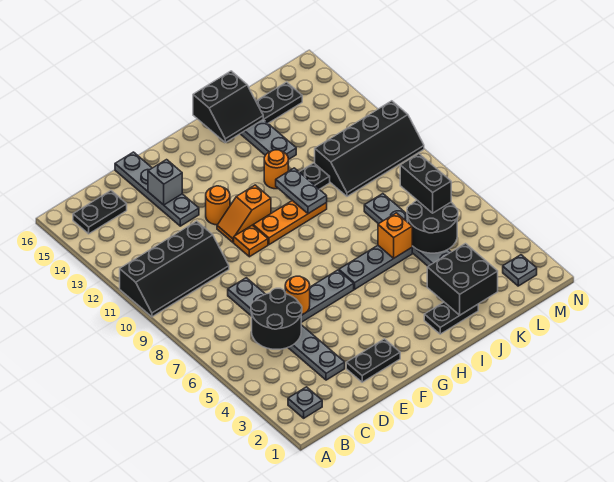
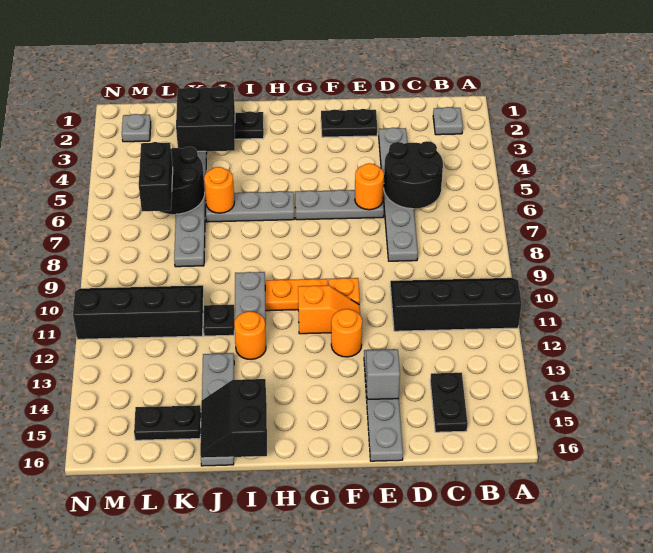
black 1x2 plate [73,191,127,234] -> black 1x2 plate turned to [430,373,468,432]
black 2x2 slope [193,71,263,143] -> black 2x2 slope turned to [200,379,267,458]
orange 1x1 brick [378,213,412,258] -> orange 1x1 round brick [204,167,234,213]

